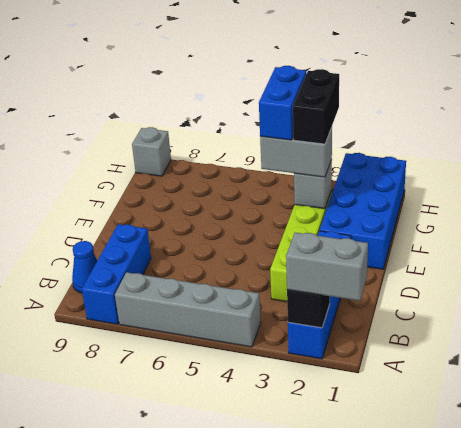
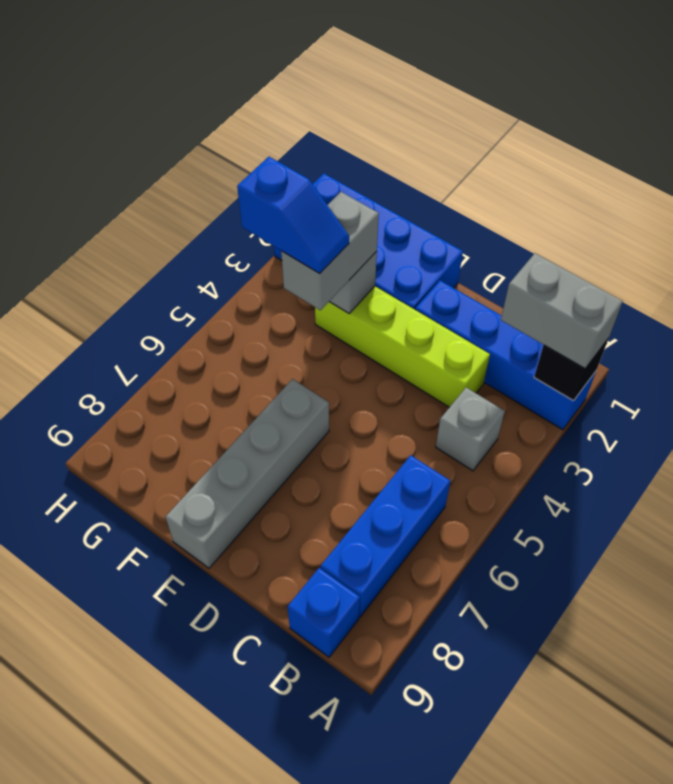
grey 1x2 brick [286,233,368,301] -> grey 1x2 brick turned to [501,253,623,369]
grey 1x4 brick [115,272,261,347] -> grey 1x4 brick moved to [166,379,329,568]
blue 1x3 brick [82,224,151,324] -> blue 1x3 brick turned to [321,455,450,617]
blue 1x1 cone [72,241,97,293] -> blue 1x1 brick [288,568,360,657]
black 1x2 brick [293,69,339,144] -> none
blue 1x2 brick [259,66,306,140] -> blue 1x2 slope [237,157,349,274]
grey 1x1 brick [132,127,171,176] -> grey 1x1 brick moved to [436,388,505,471]

